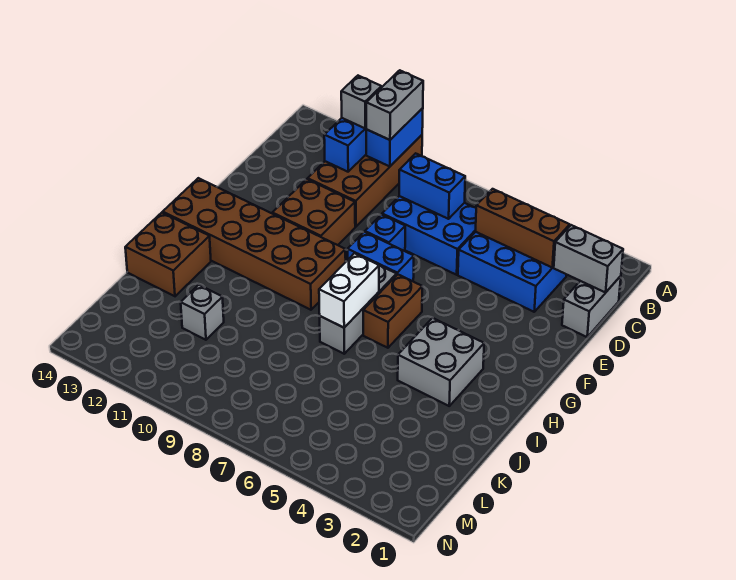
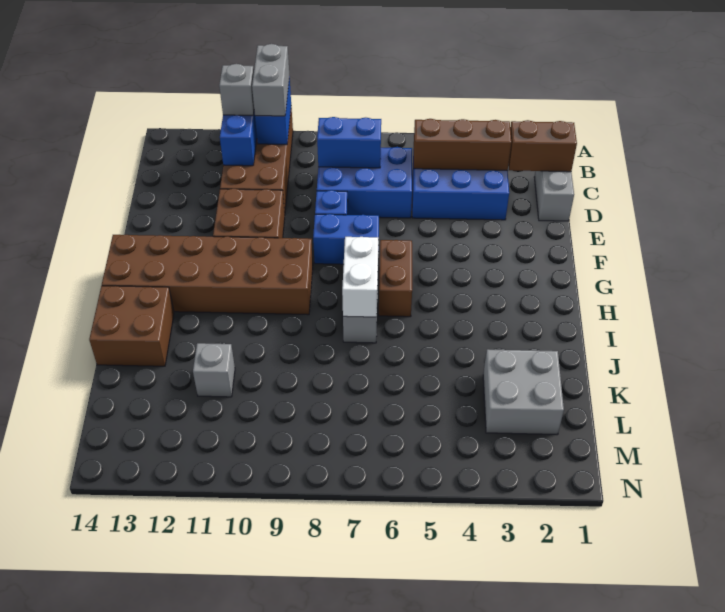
grey 1x2 brick [554,225,623,293] -> brown 1x2 brick [508,120,577,172]
grey 2x2 brick [398,318,484,406] -> grey 2x2 brick moved to [483,349,564,435]

